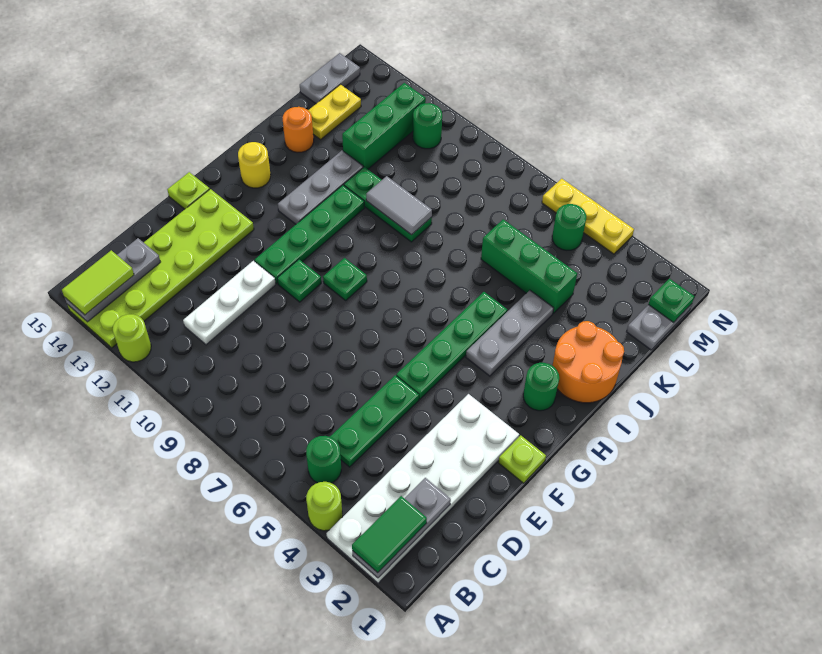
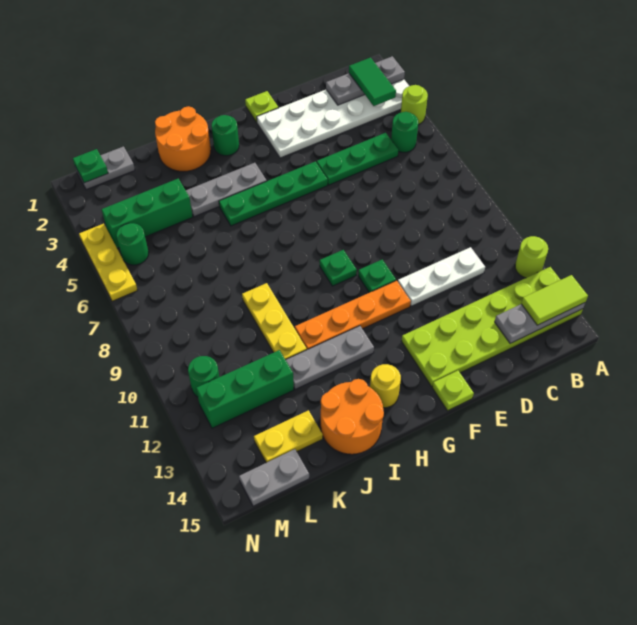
green 1x2 tile [352,496,427,573] -> green 1x2 tile turned to [349,57,396,106]
green 1x4 plate [255,185,365,284] -> orange 1x4 plate [295,281,411,350]
green 1x3 plate [344,167,432,242] -> yellow 1x3 plate [242,283,307,360]
grey 1x2 tile [366,176,432,235] -> none
orange 1x1 round brick [283,107,314,153] -> orange 2x2 round brick [321,379,384,454]
green 1x3 brick [481,219,577,313] -> green 1x3 brick turned to [101,179,193,248]

